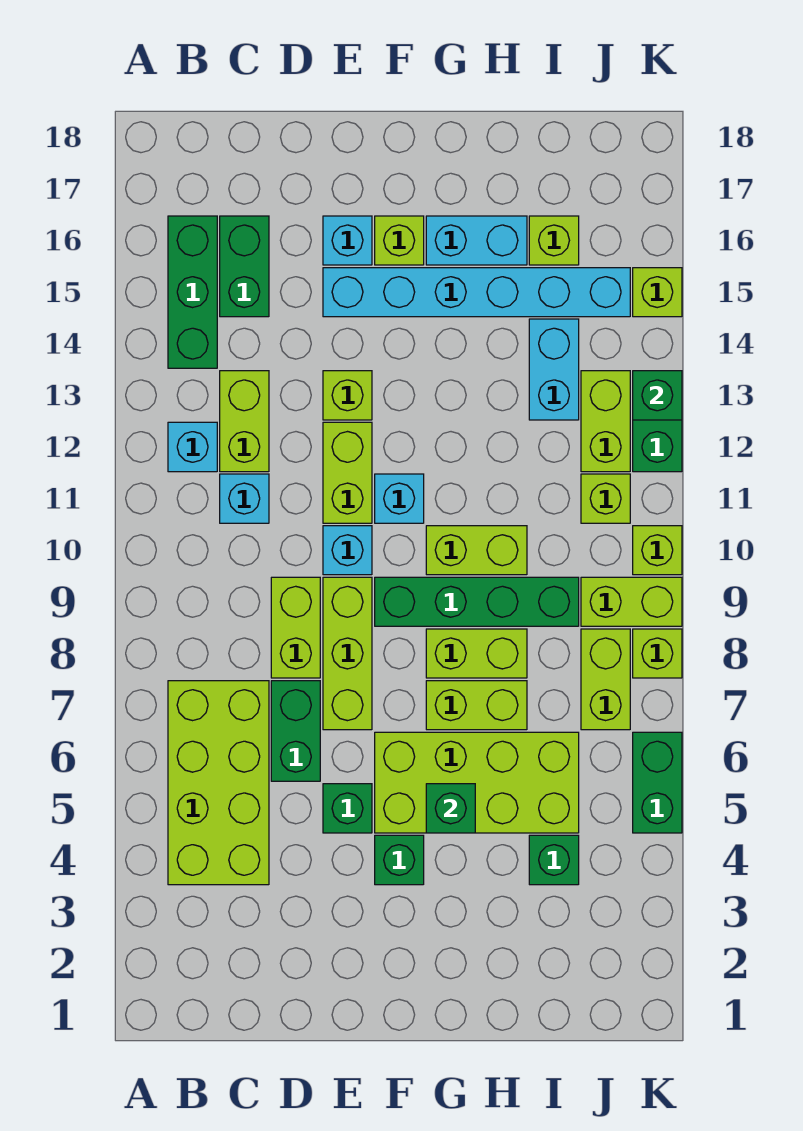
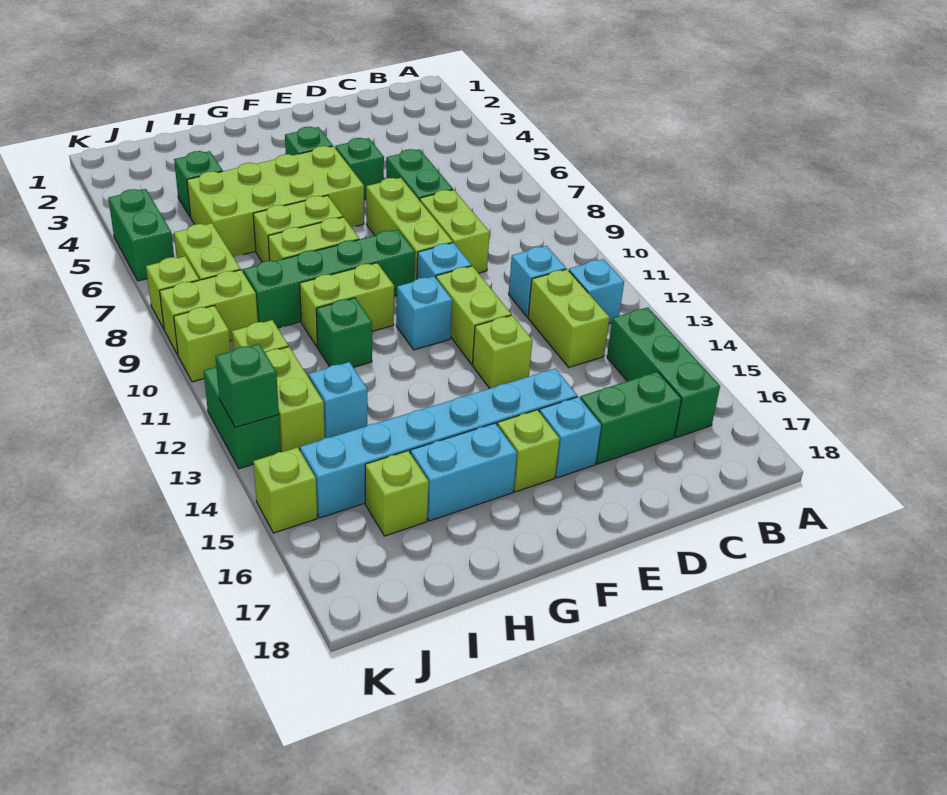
lime 2x4 brick [168,681,269,885] -> none
green 1x2 brick [220,216,269,317] -> green 1x2 brick turned to [580,372,681,464]
green 1x1 brick [426,784,475,833] -> green 1x1 brick moved to [316,298,372,367]
cyan 1x2 brick [529,319,579,420] -> cyan 1x1 brick [309,362,367,438]

